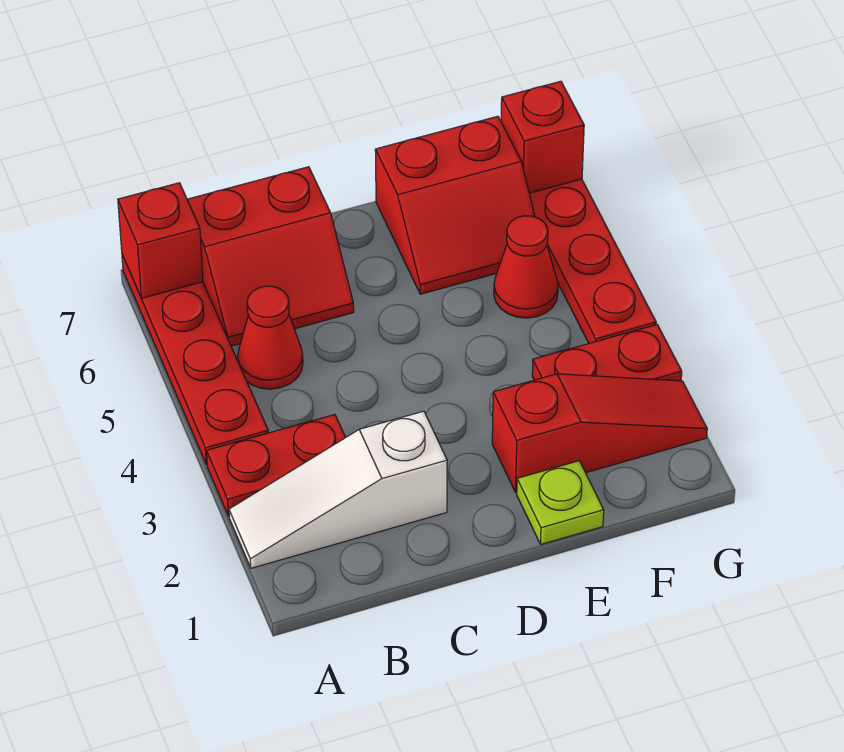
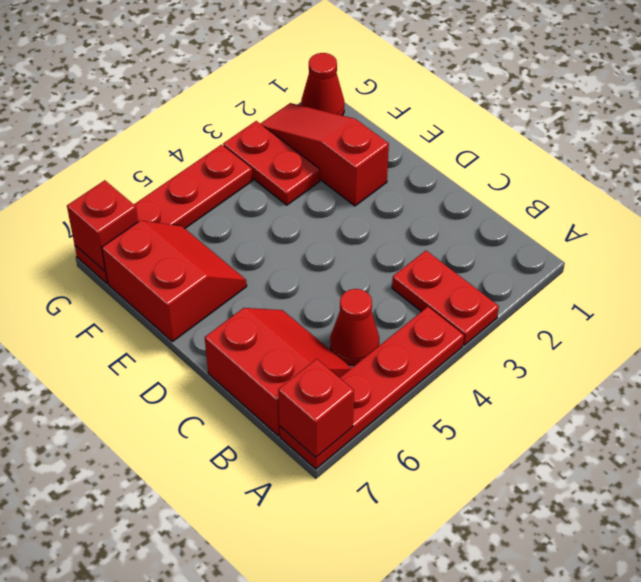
white 1x3 slope [229,411,447,568] -> none
lime 1x1 plate [517,461,604,544] -> none
red 1x1 cone [494,216,558,318] -> red 1x1 cone moved to [301,53,344,116]

